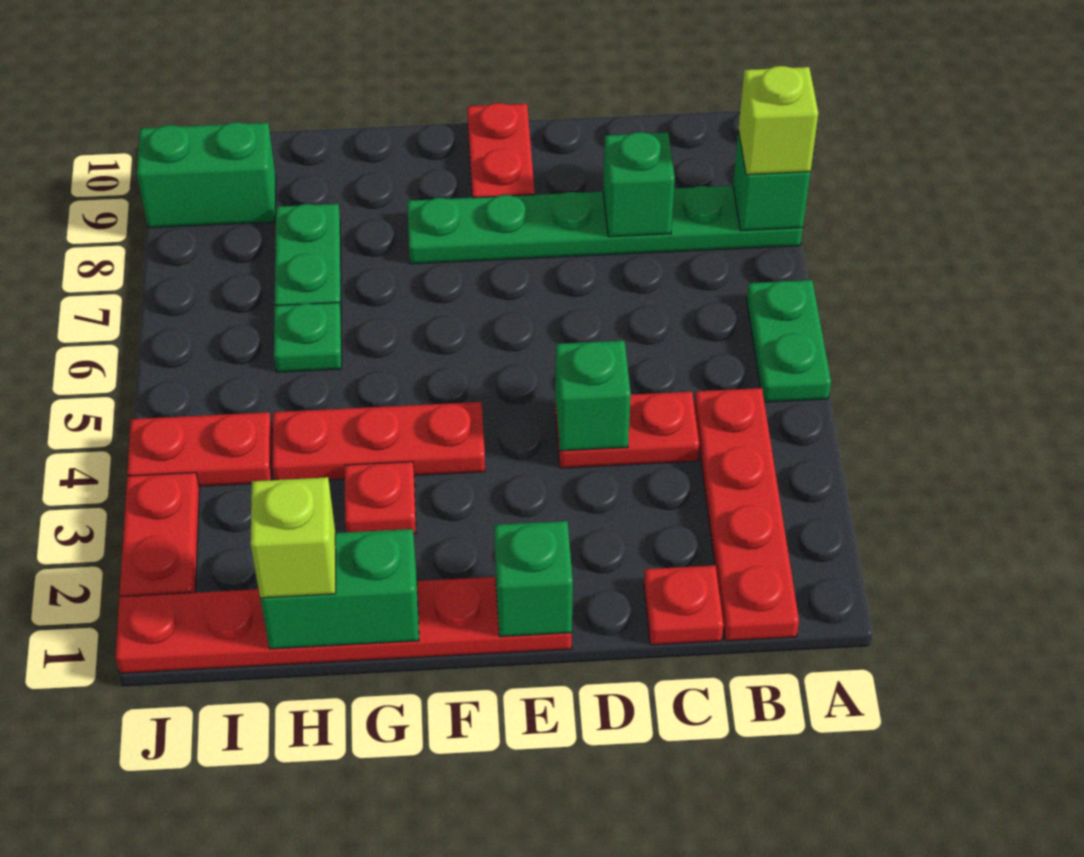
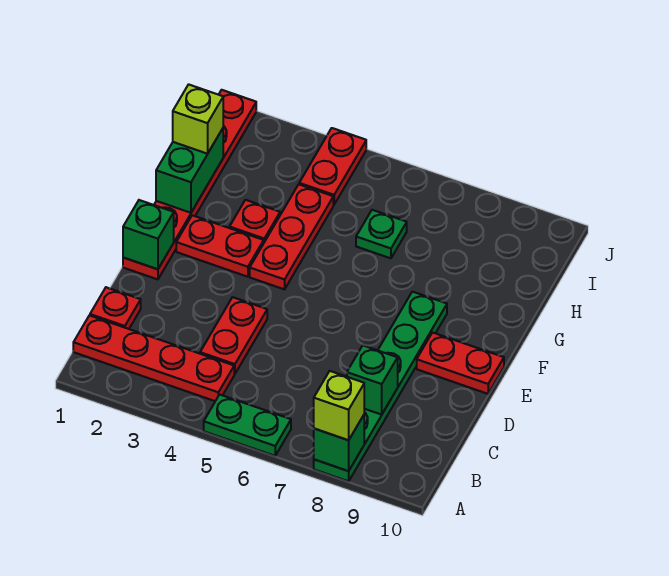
green 1x1 brick [555,341,631,451] -> none
green 1x2 plate [275,204,341,312] -> none
green 1x2 brick [137,122,276,228] -> none
red 1x2 plate [119,473,200,597] -> red 1x2 plate moved to [176,215,264,277]

